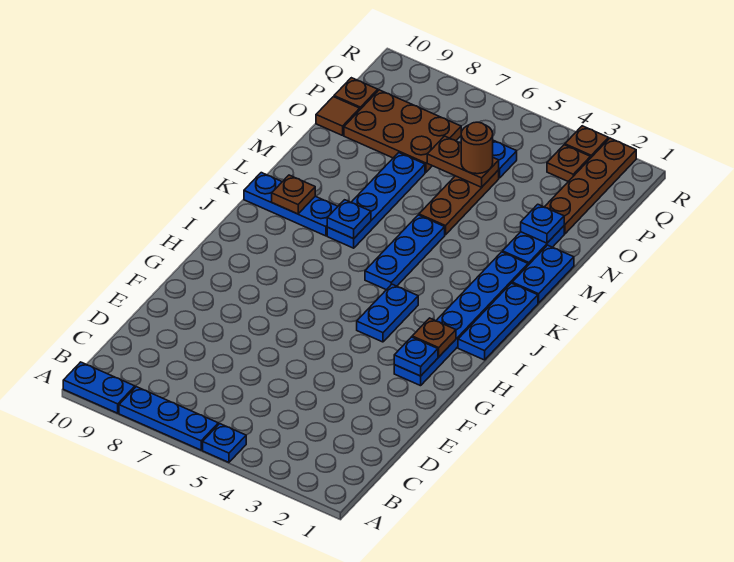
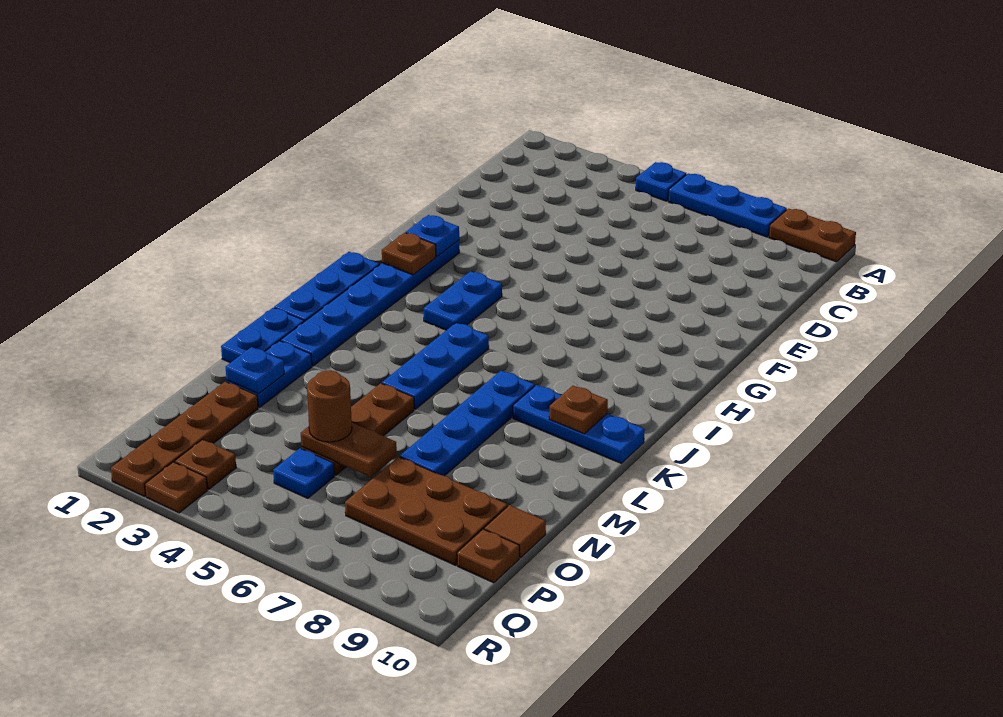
blue 1x2 plate [63,362,135,413] -> brown 1x2 plate [769,209,856,262]
blue 1x1 plate [327,200,371,239] -> none

